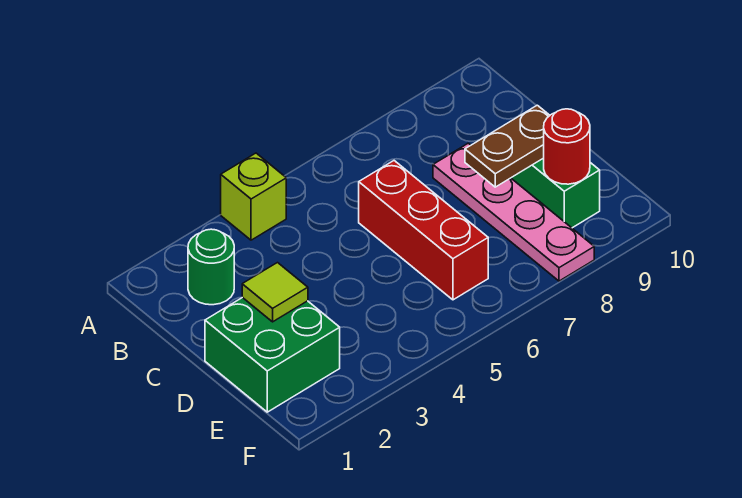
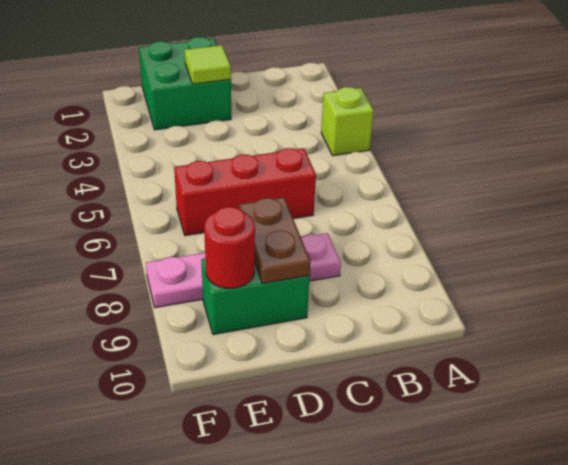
green 1x1 round brick [188,229,234,305] -> none

